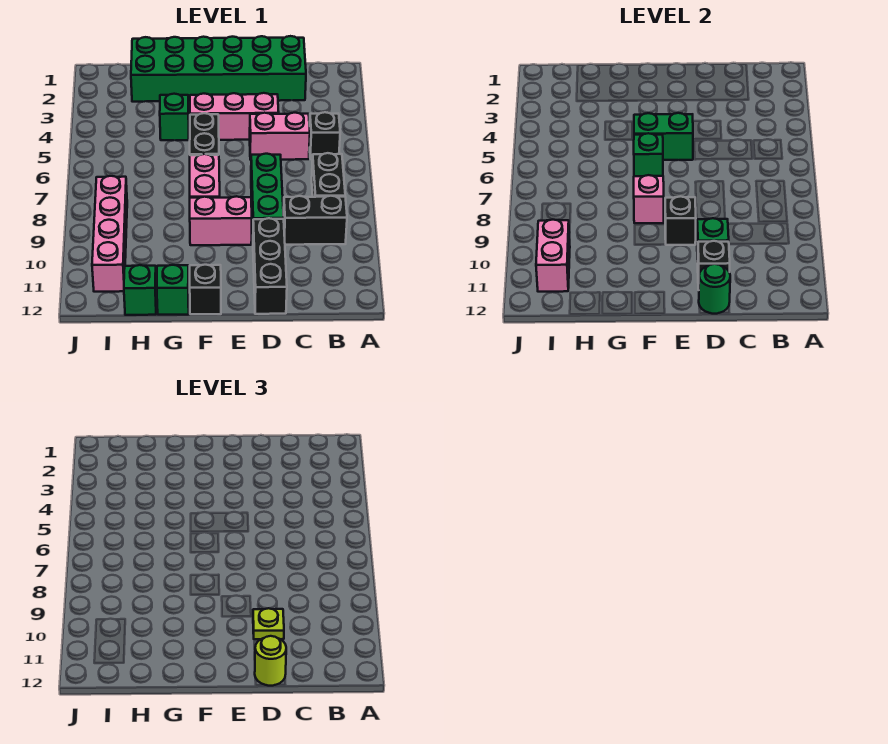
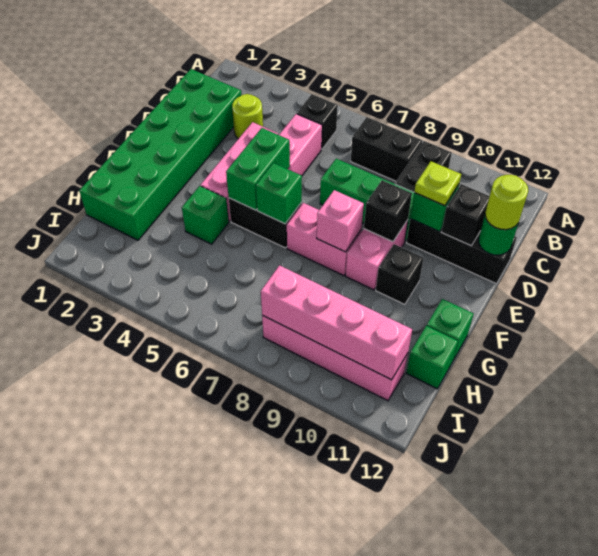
none -> lime 1x1 round brick [232,94,263,139]
black 1x1 brick [190,265,221,314] -> black 1x1 brick moved to [376,244,424,304]
pink 1x2 brick [536,220,570,292] -> pink 1x4 brick [261,265,412,380]

